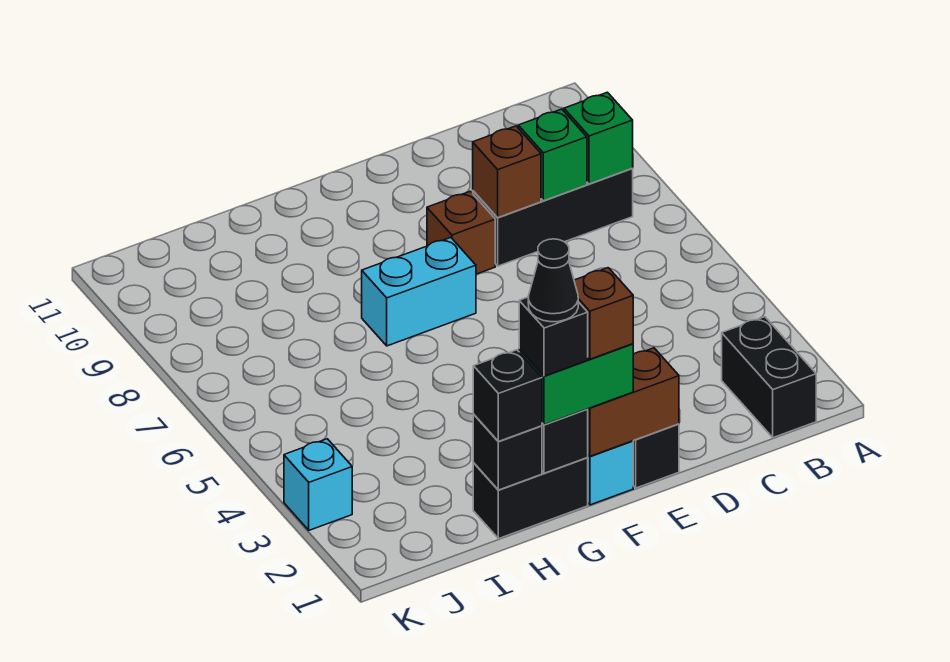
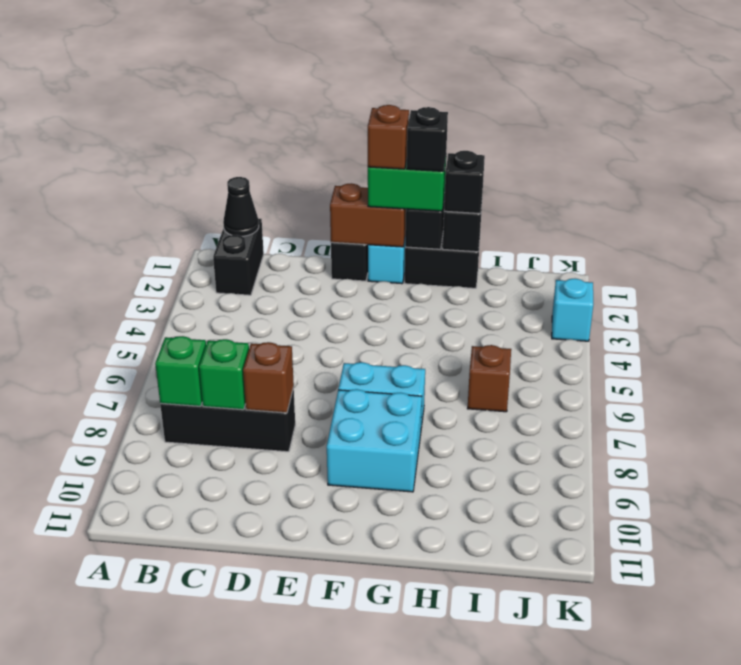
brown 1x1 brick [427,191,495,274] -> brown 1x1 brick moved to [467,345,511,412]
none -> cyan 2x2 brick [327,389,422,492]
black 1x1 cone [528,239,578,322] -> black 1x1 cone moved to [223,177,259,236]

